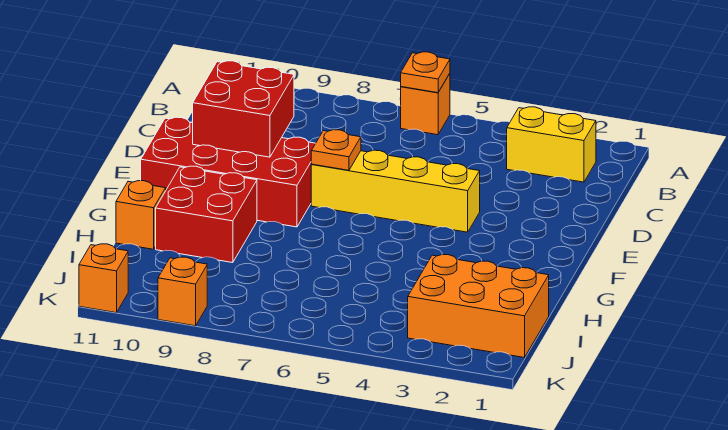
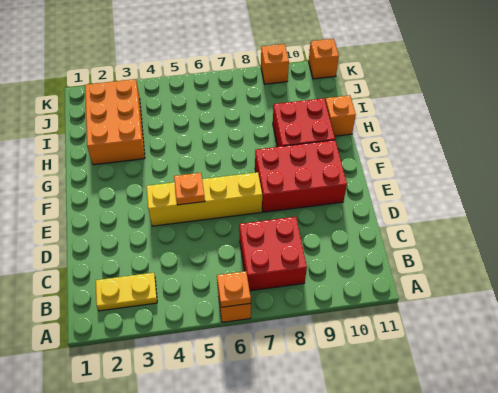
yellow 1x2 brick [507,107,596,182] -> yellow 1x2 plate [96,273,157,311]
red 2x2 brick [193,61,294,157] -> red 2x2 brick moved to [239,217,307,291]
orange 1x1 plate [311,130,361,170] -> orange 1x1 plate moved to [174,173,205,205]
red 2x4 brick [141,117,315,227] -> red 2x3 brick [255,140,347,212]
orange 2x3 brick [408,255,549,358] -> orange 2x3 brick turned to [85,79,145,165]

